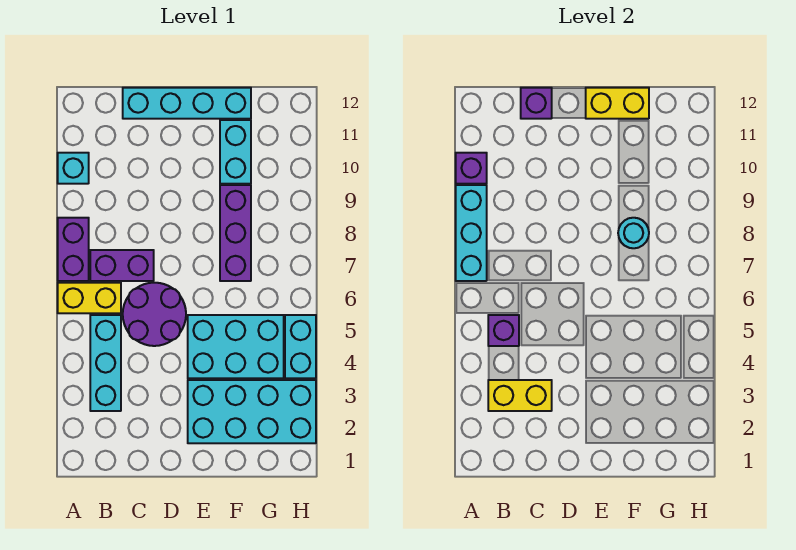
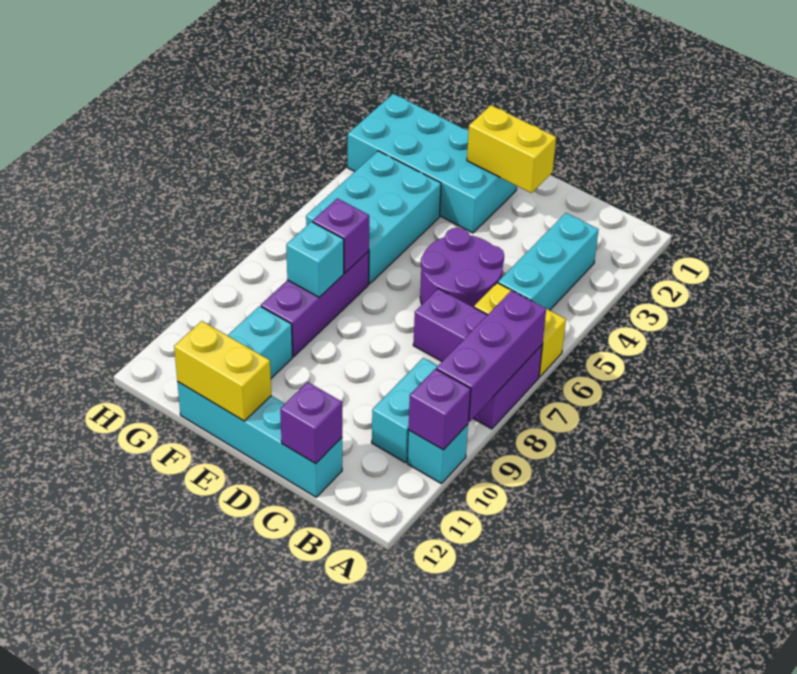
cyan 1x3 brick [456,185,487,281] -> purple 1x3 brick [436,290,546,422]
yellow 1x2 brick [488,380,552,411] -> yellow 1x2 brick moved to [467,105,556,193]
purple 1x1 brick [488,315,519,346] -> purple 1x1 brick moved to [313,198,369,273]
cyan 2x3 brick [188,315,284,378] -> cyan 2x3 brick turned to [306,151,441,284]
cyan 1x1 round brick [618,218,649,248] -> cyan 1x1 brick [286,222,344,297]
cyan 1x2 brick [285,315,316,378] -> cyan 1x2 brick moved to [372,358,437,463]

